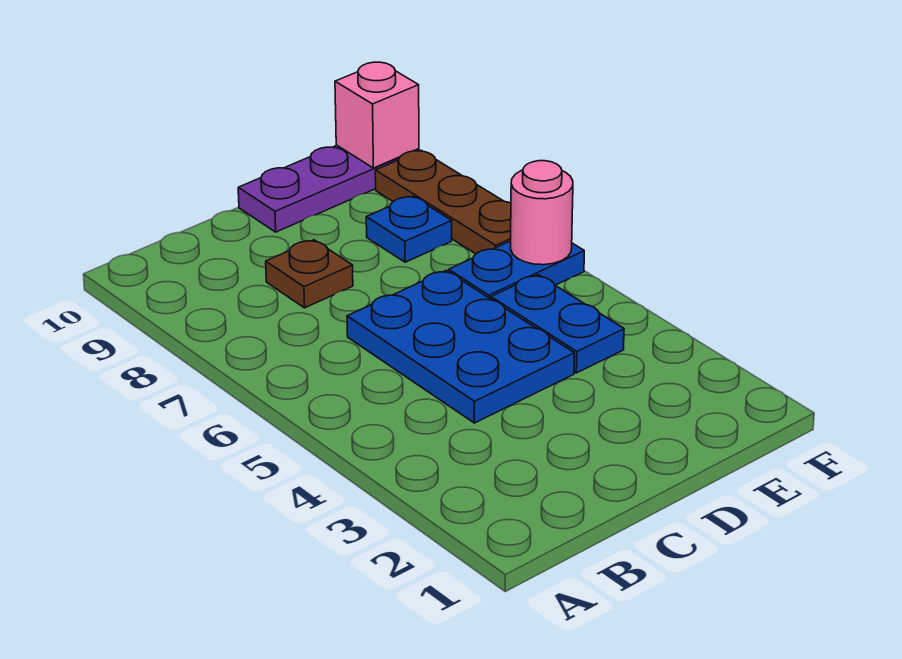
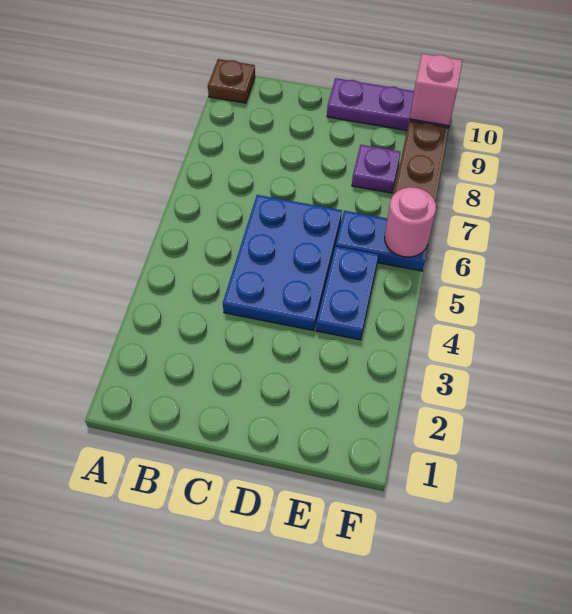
brown 1x1 plate [266,240,353,308] -> brown 1x1 plate moved to [208,59,255,103]
blue 1x1 plate [366,196,452,262] -> purple 1x1 plate [352,145,400,193]

